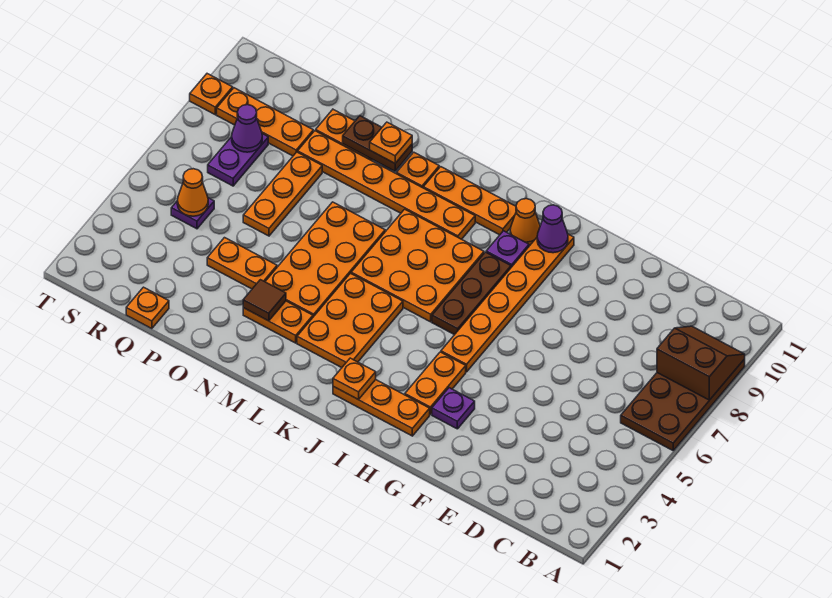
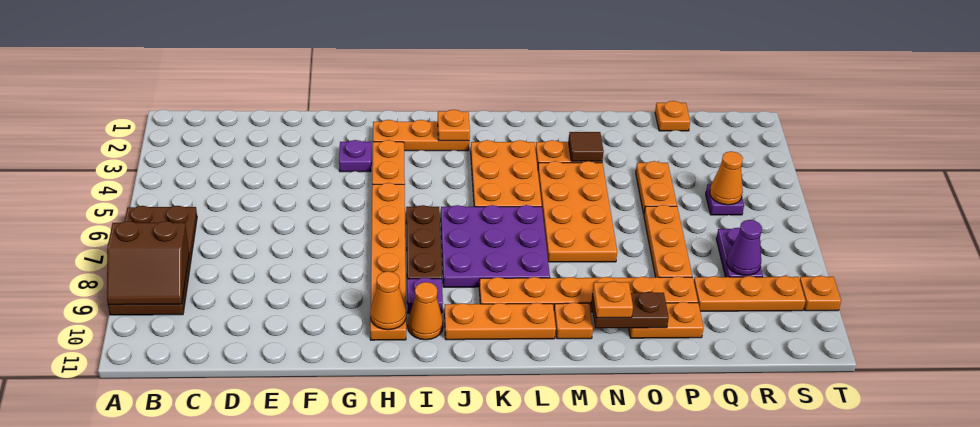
purple 1x1 cone [537,205,568,253] -> orange 1x1 cone [370,271,406,330]
orange 3x3 plate [351,209,484,322] -> purple 3x3 plate [441,205,550,287]
orange 1x2 plate [207,238,277,289] -> orange 1x2 plate turned to [636,161,677,214]

